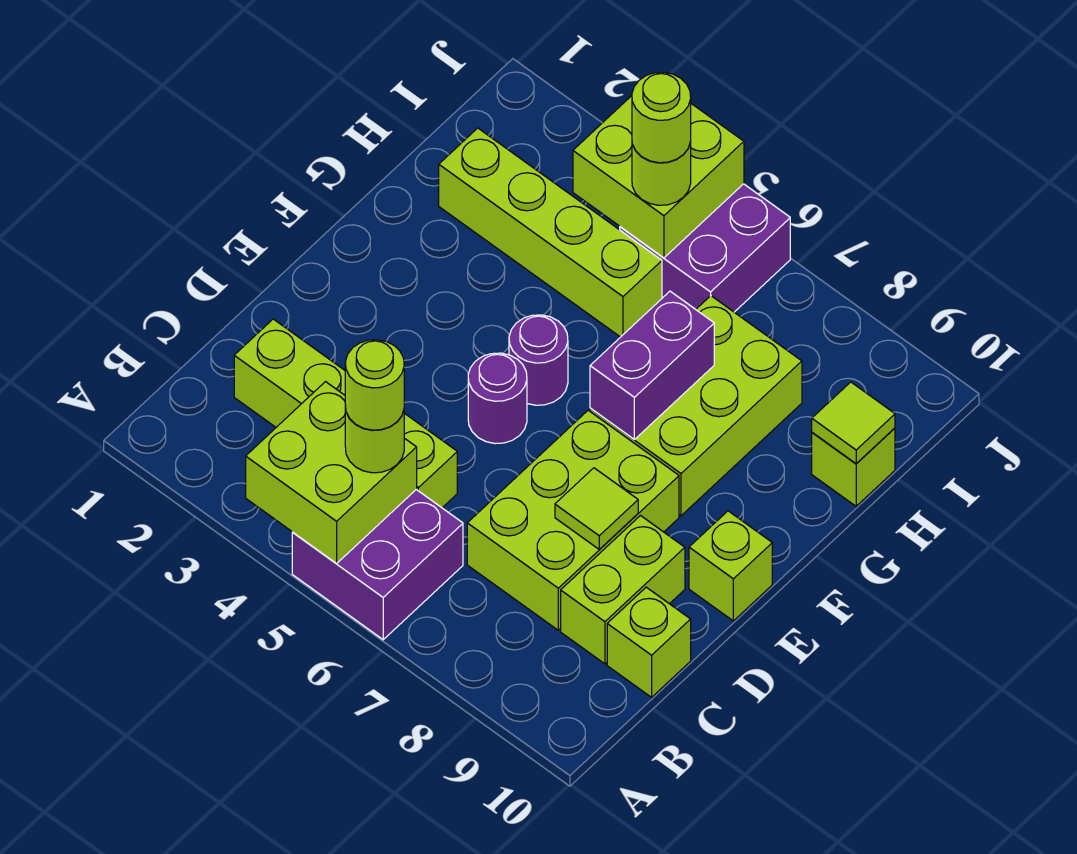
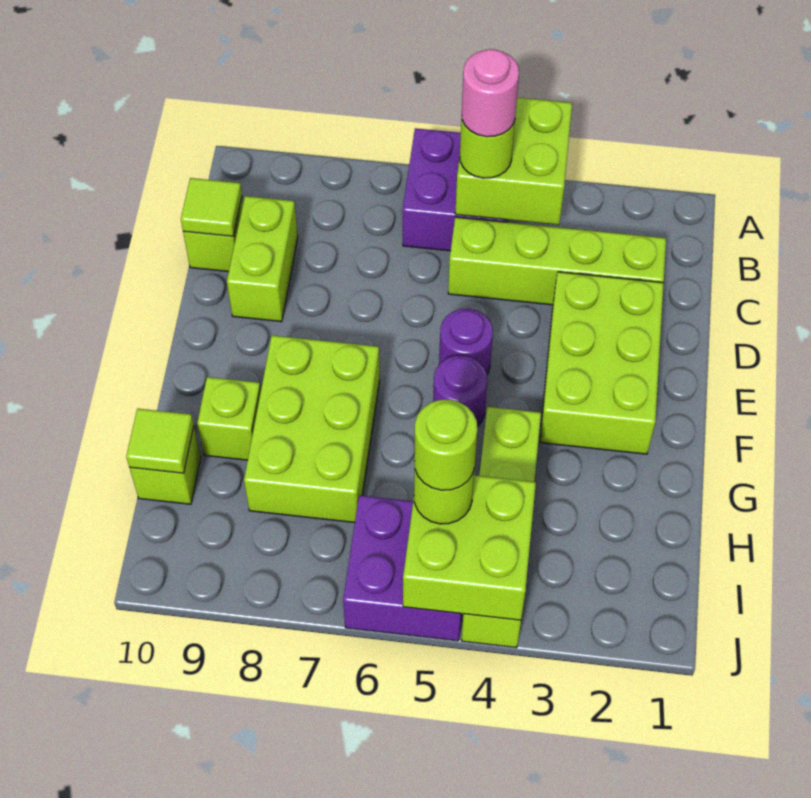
lime 1x1 round brick [345,340,404,430] -> pink 1x1 round brick [462,49,519,137]
lime 2x3 brick [467,410,679,630] -> lime 2x3 brick moved to [540,272,664,454]
lime 1x1 tile [555,468,638,549] -> lime 1x1 tile moved to [181,178,242,236]
lime 1x1 brick [689,511,772,621] -> lime 1x1 brick moved to [197,377,261,460]
purple 1x2 brick [590,291,714,439] -> none
lime 1x4 brick [439,128,662,337] -> lime 1x4 brick turned to [461,407,541,648]

